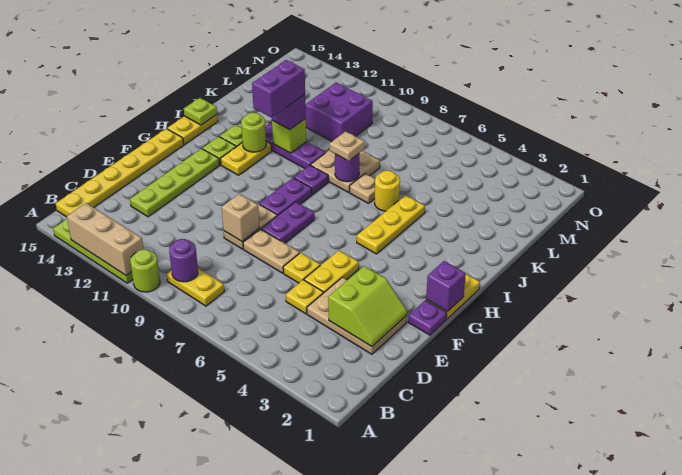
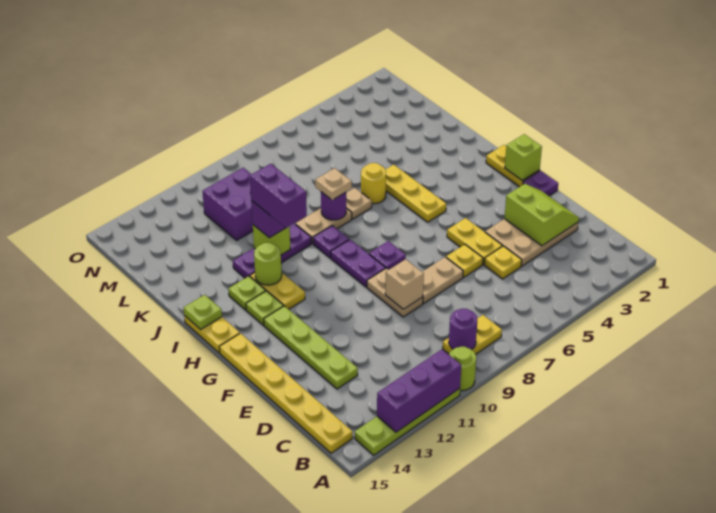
tan 1x3 brick [67,203,144,275] -> purple 1x3 brick [377,349,461,432]
purple 1x2 plate [261,202,314,243] -> purple 1x1 plate [369,241,406,270]
purple 1x1 brick [426,261,466,311] -> lime 1x1 brick [505,134,542,180]
tan 2x2 plate [311,150,380,192] -> tan 1x2 plate [296,208,352,244]

